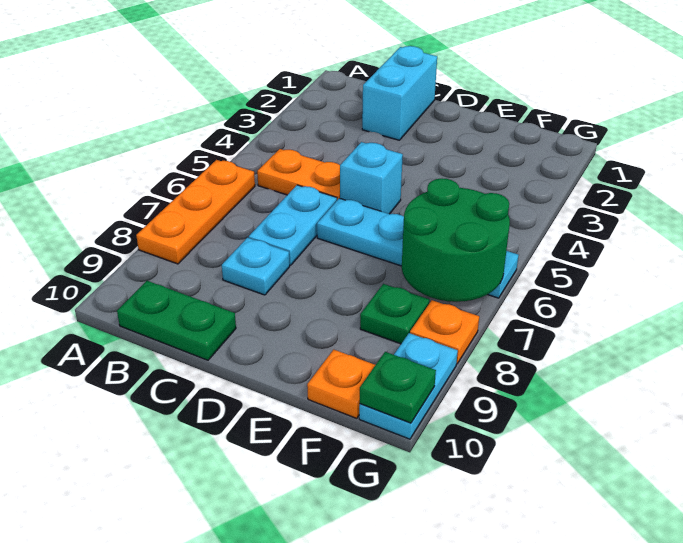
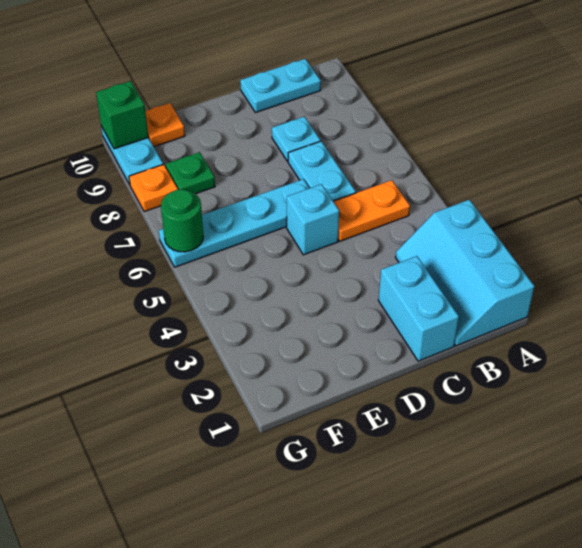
none -> cyan 2x3 slope [395,200,534,346]
orange 1x3 plate [136,160,255,264] -> none
green 1x2 plate [117,281,236,360] -> cyan 1x2 plate [240,59,321,113]
green 2x2 round brick [402,178,510,302] -> green 1x1 round brick [161,189,203,252]
green 1x1 plate [360,352,436,423] -> green 1x1 brick [96,81,148,149]

